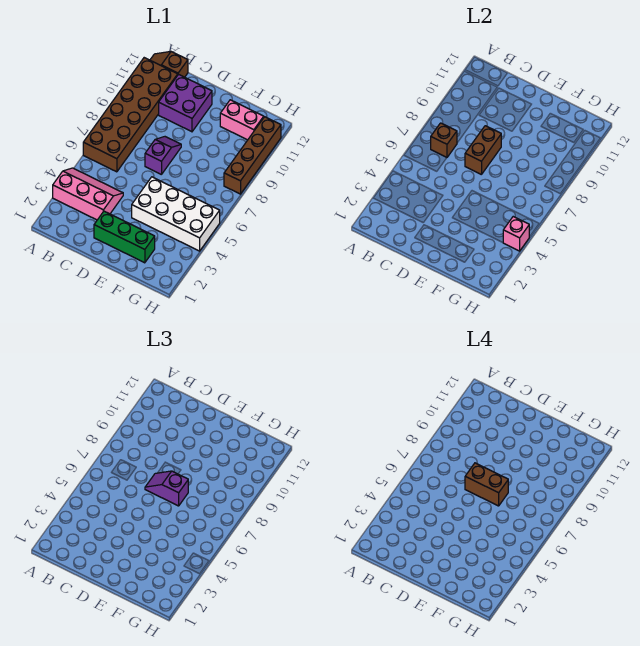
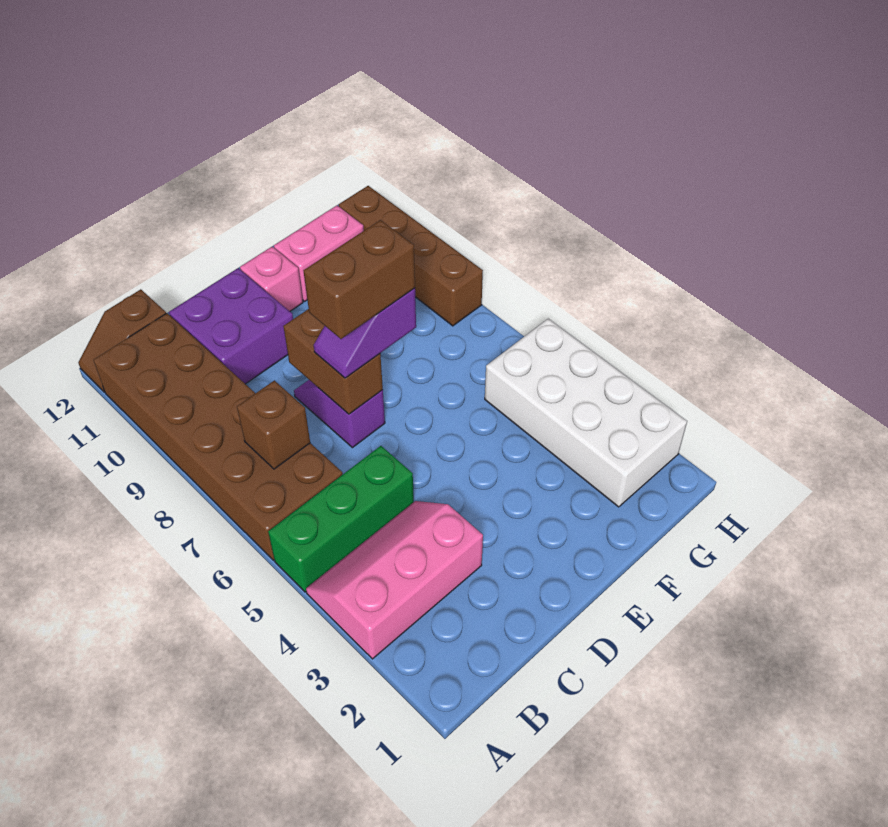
green 1x3 brick [94,211,155,263] -> green 1x3 brick moved to [268,446,414,592]
white 2x4 brick [132,177,220,251] -> white 2x4 brick turned to [485,319,687,507]
pink 1x1 brick [503,217,529,251] -> pink 1x1 brick moved to [240,247,303,311]

